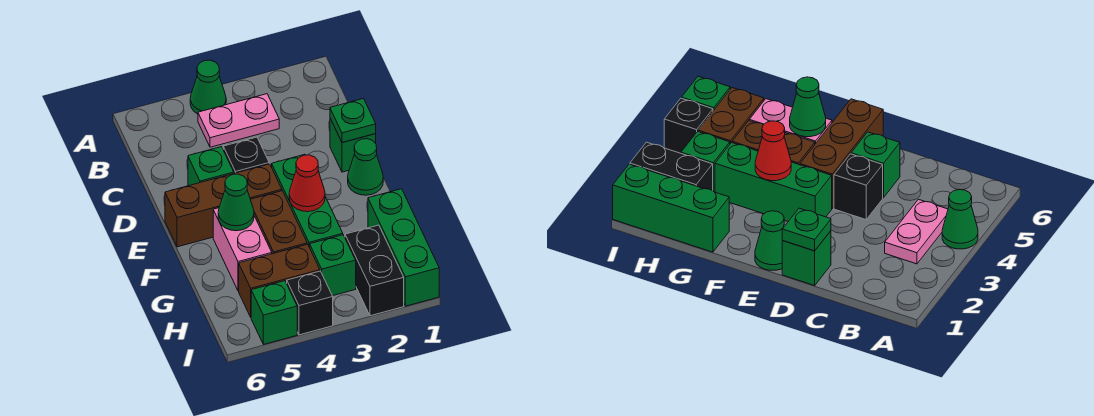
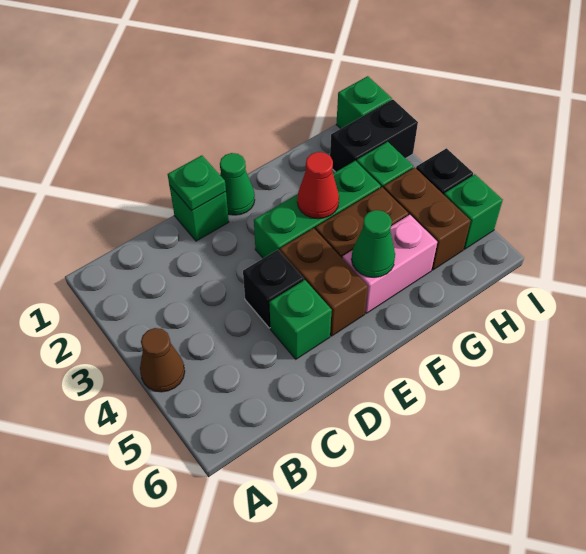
green 1x1 cone [190,60,226,114] -> brown 1x1 cone [140,328,185,392]
pink 1x2 plate [198,94,279,147] -> none
brown 1x3 brick [165,164,282,247] -> brown 1x2 brick [280,228,368,336]
green 1x3 brick [368,189,439,306] -> green 1x1 brick [336,76,392,129]

